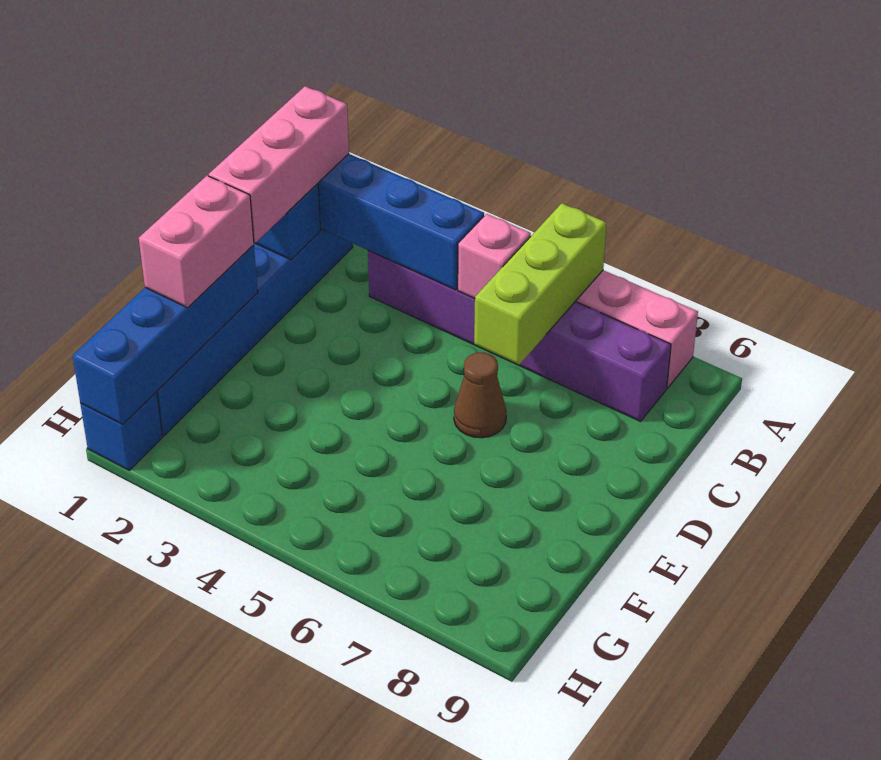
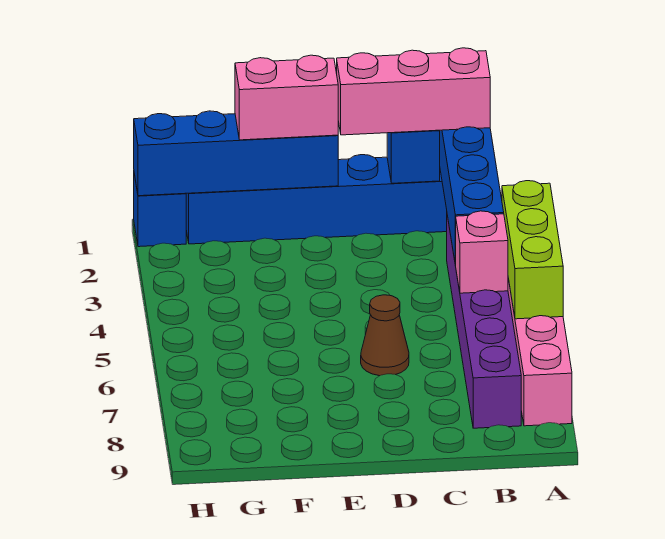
lime 1x3 brick [474,203,607,365] -> lime 1x3 brick turned to [502,181,563,319]

